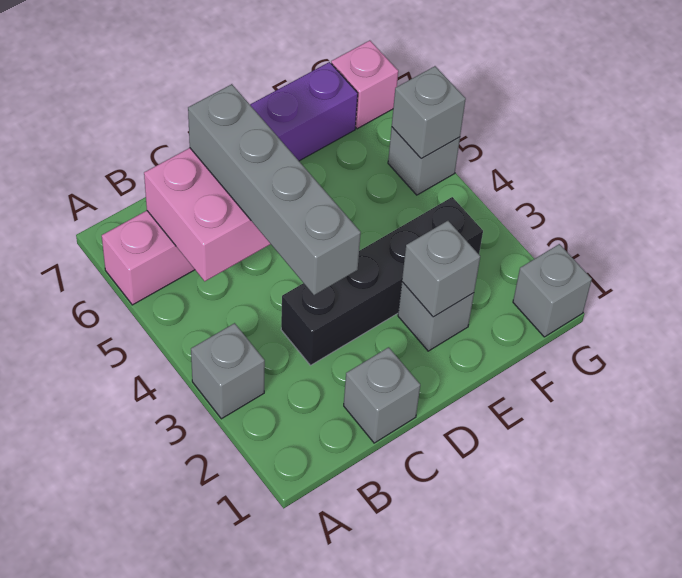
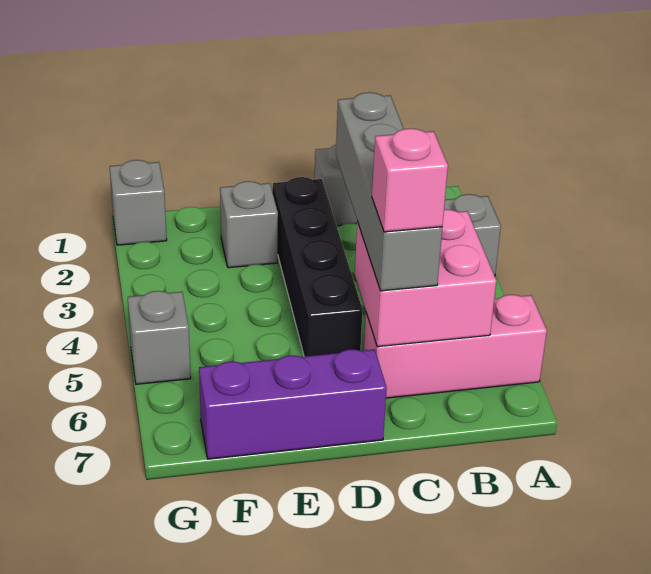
black 1x4 brick [281,197,483,365] -> black 1x4 brick turned to [272,177,363,357]
grey 1x1 brick [402,221,480,317] -> none
grey 1x1 brick [392,66,466,159] -> none
pink 1x1 brick [331,40,398,129] -> pink 1x1 brick moved to [372,128,448,232]

